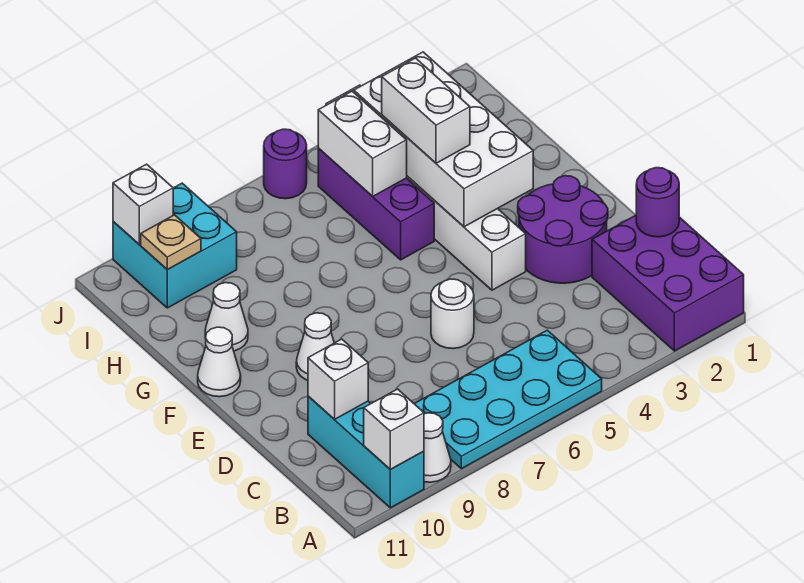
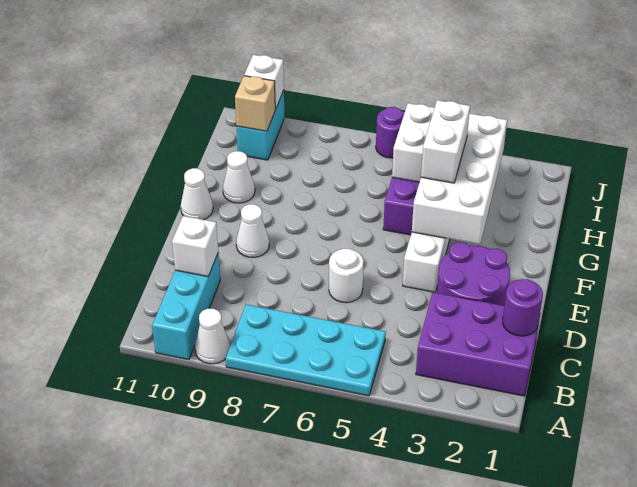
purple 2x3 brick [592,215,744,351] -> purple 2x3 brick turned to [416,292,540,396]
white 1x1 brick [364,389,424,469] -> none
cyan 2x2 brick [113,183,237,308] -> cyan 1x2 brick [236,90,285,160]
tan 1x1 plate [141,215,201,270] -> tan 1x1 brick [235,76,275,131]

